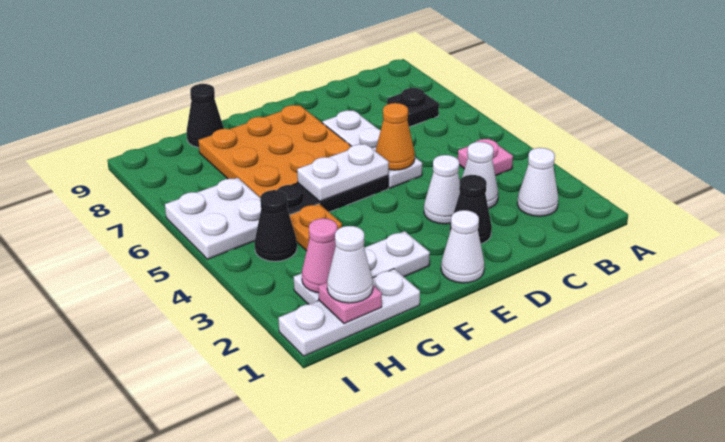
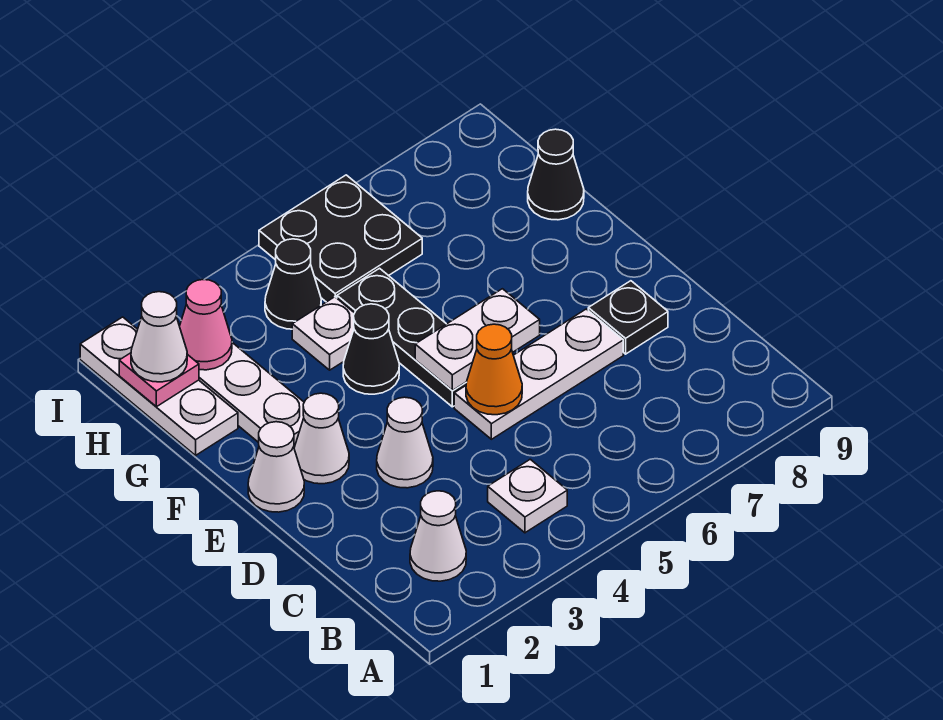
pink 1x1 plate [458,139,513,176] -> white 1x1 plate [488,459,567,533]
black 1x1 plate [387,88,439,127] -> black 1x1 plate moved to [588,281,668,354]
white 1x1 cone [462,142,498,208] -> white 1x1 cone moved to [294,393,349,484]
black 1x1 cone [450,175,492,244] -> black 1x1 cone moved to [343,304,399,394]
white 1x2 plate [297,144,389,201] -> white 1x2 plate turned to [415,289,540,391]
orange 3x3 plate [198,105,351,197] -> none
orange 1x1 plate [289,204,342,251] -> white 1x1 plate [292,297,354,370]
white 2x2 plate [165,178,261,259] -> black 2x2 plate [259,175,422,302]

